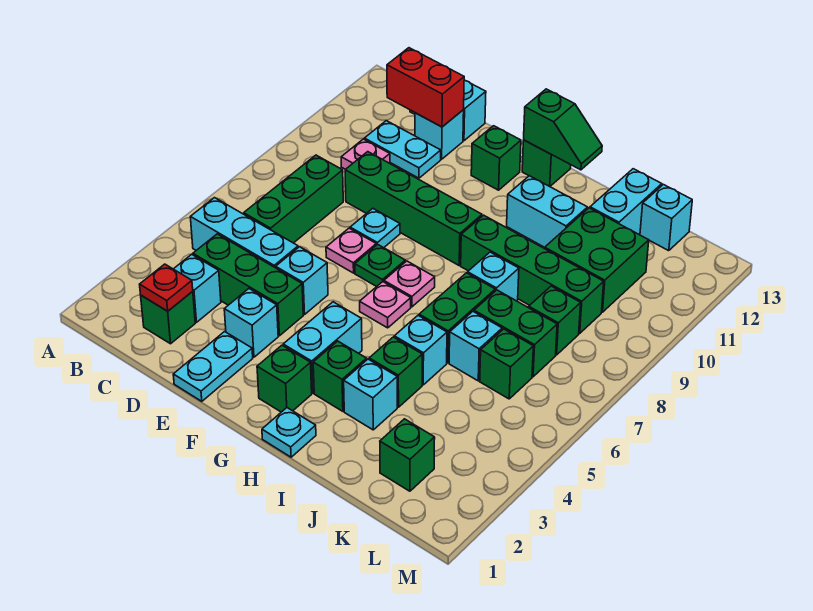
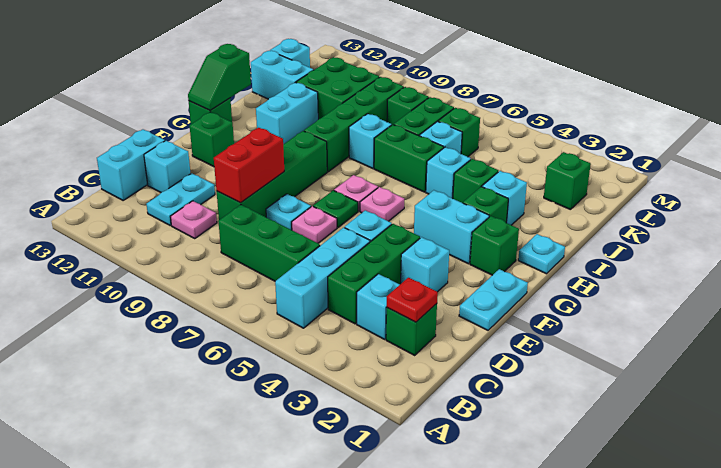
red 1x2 brick [387,48,464,127] -> red 1x2 brick moved to [214,128,284,203]
cyan 1x2 plate [173,332,253,401] -> cyan 1x2 plate turned to [459,269,528,330]
green 1x2 slope [524,89,602,170] -> green 1x2 slope turned to [188,44,251,110]

